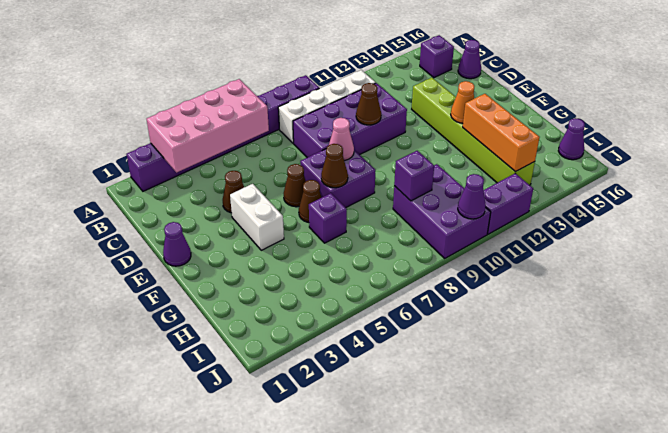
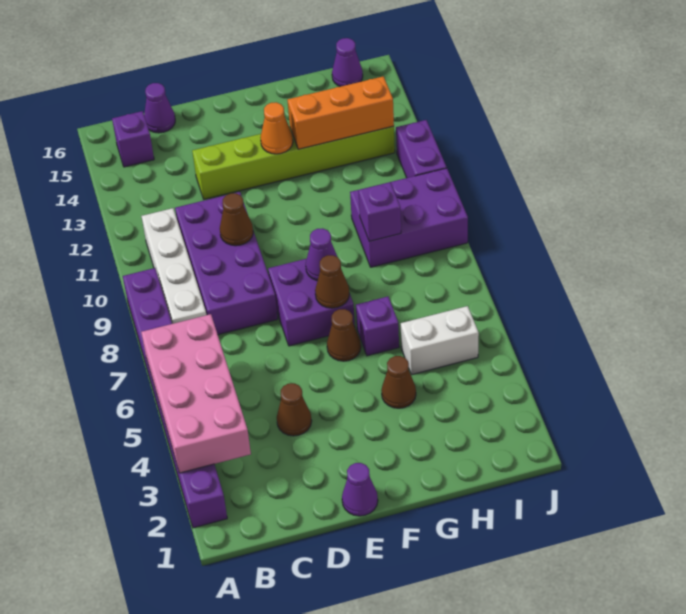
white 1x2 brick [230,184,284,250] -> white 1x2 brick moved to [401,306,479,375]
brown 1x1 cone [284,164,306,207] -> brown 1x1 cone moved to [381,356,416,408]
pink 1x1 cone [329,118,354,161] -> none
purple 1x1 cone [458,174,486,219] -> purple 1x1 cone moved to [306,228,337,281]

